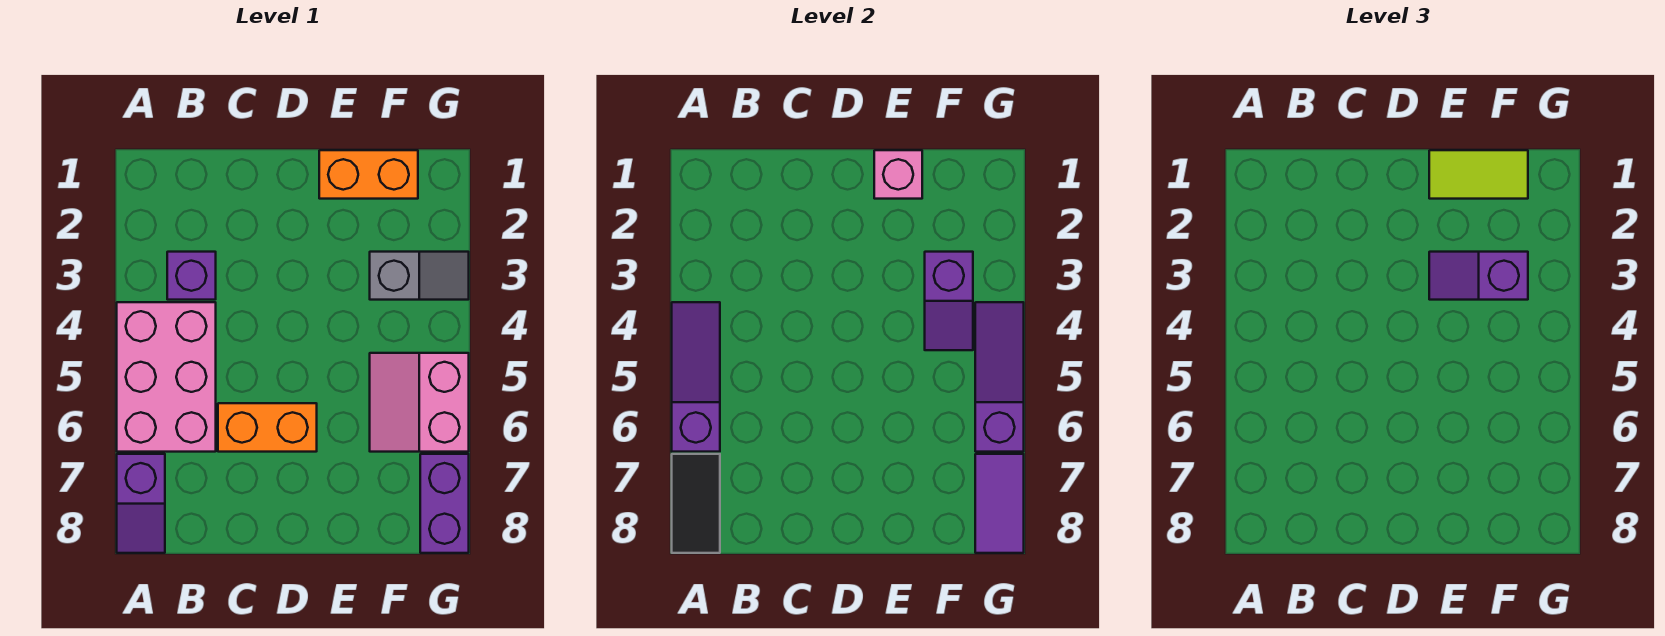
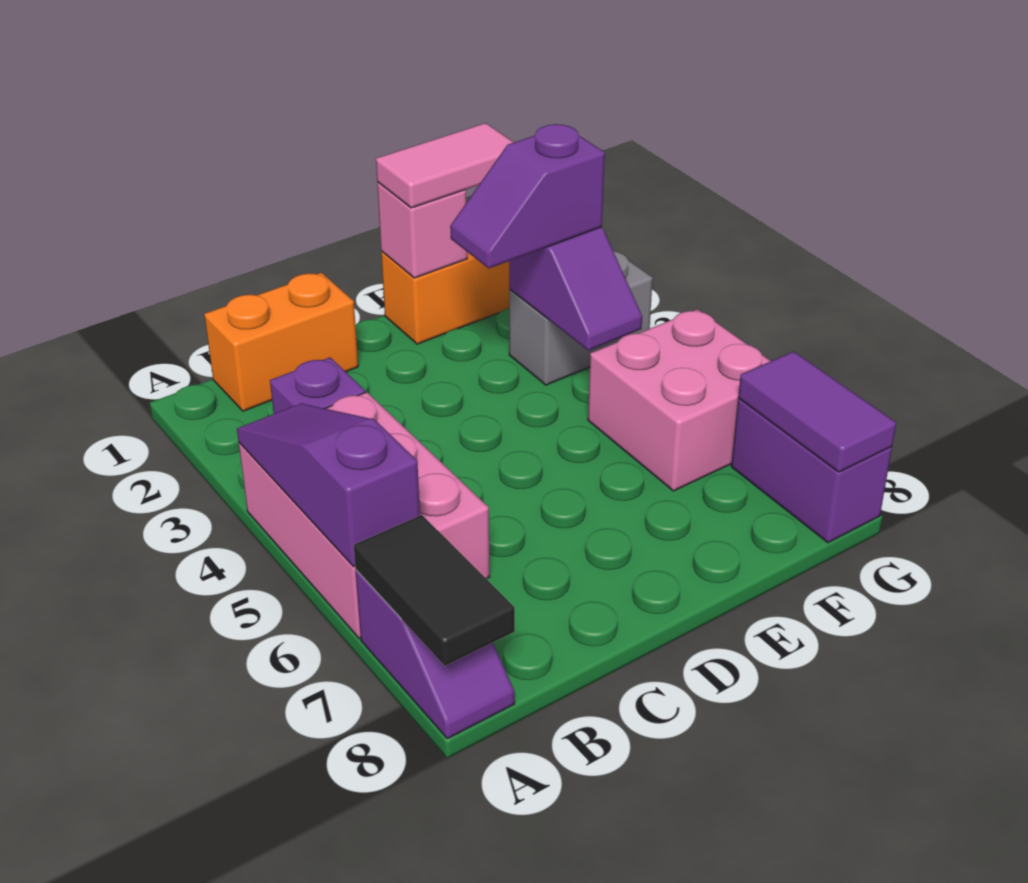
orange 1x2 brick [218,403,317,452] -> orange 1x2 brick moved to [204,273,358,411]
lime 1x2 tile [1429,150,1528,199] -> pink 1x2 tile [376,123,514,208]
grey 1x2 slope [370,252,469,300] -> grey 1x2 brick [509,250,653,385]
pink 2x2 slope [370,353,469,452] -> pink 2x2 brick [588,309,770,491]
purple 1x3 slope [975,302,1024,452] -> none

